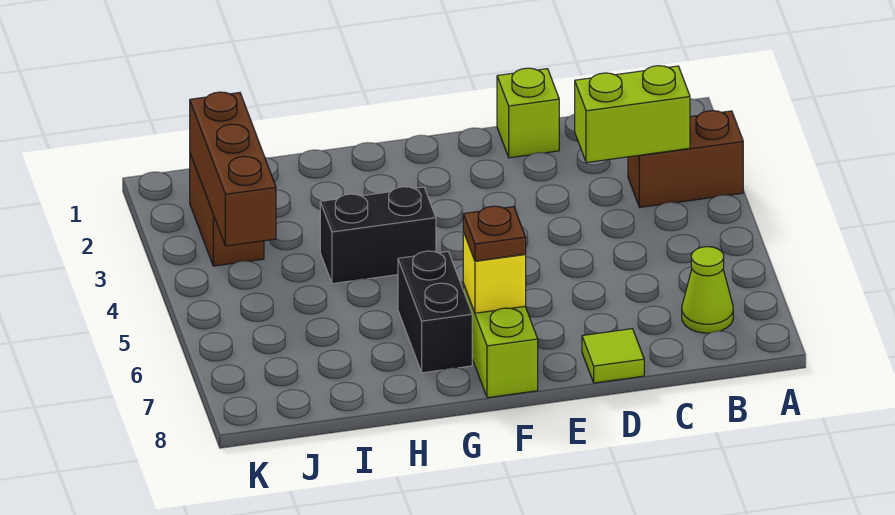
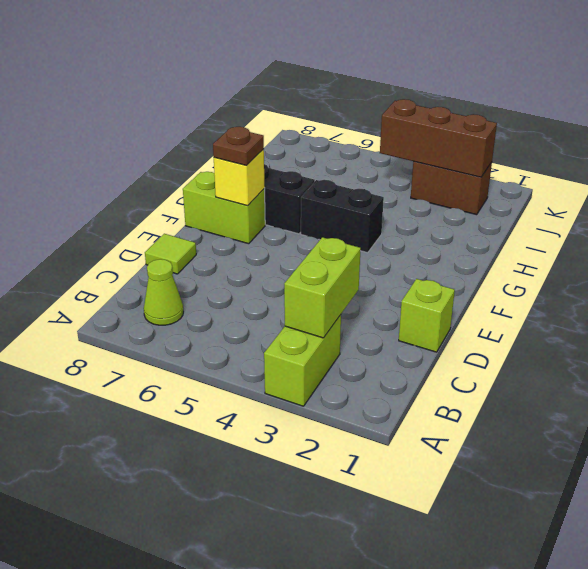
brown 1x2 brick [628,111,743,207] -> lime 1x2 brick [264,315,341,406]
black 1x2 brick [320,187,436,284] -> black 1x2 brick turned to [301,180,384,253]

